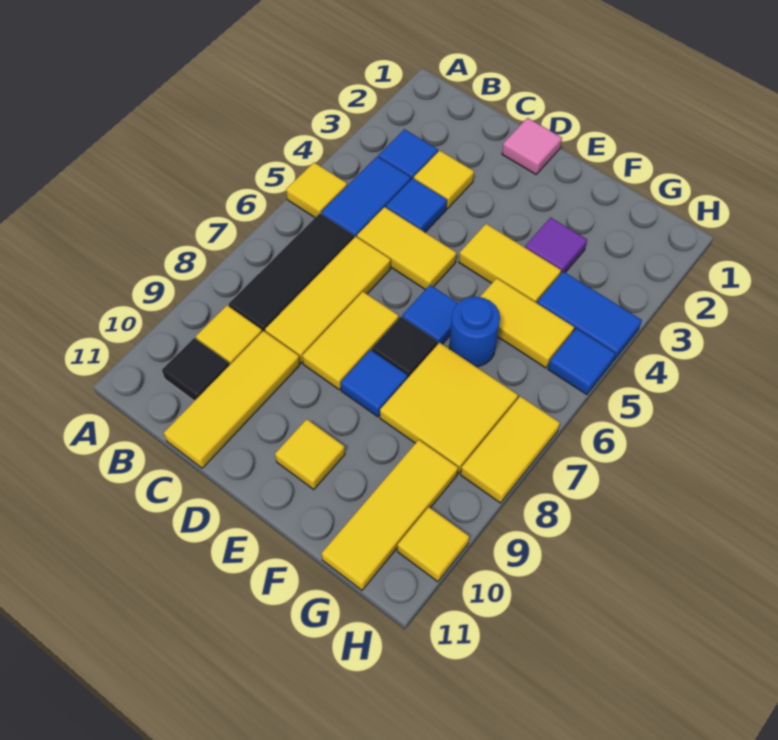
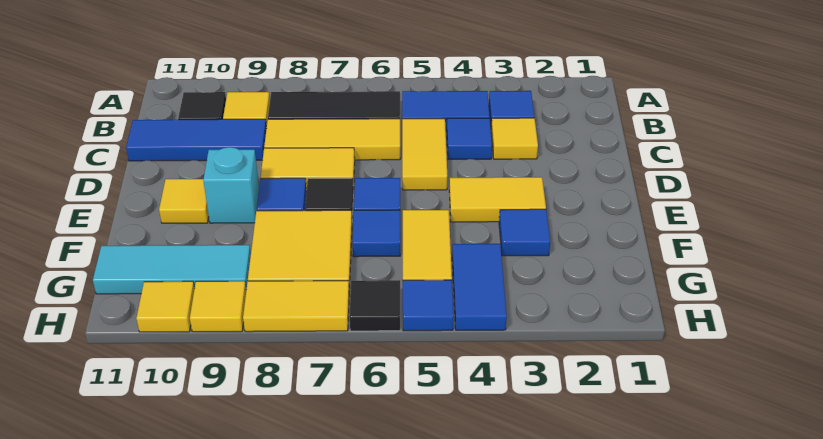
yellow 1x1 tile [286,163,347,218] -> yellow 1x1 tile moved to [190,281,246,332]
yellow 1x3 tile [164,331,300,468] -> blue 1x3 tile [126,119,267,161]
pink 1x1 tile [502,118,562,174] -> none
yellow 1x2 tile [459,224,561,303] -> yellow 1x2 tile turned to [449,177,546,222]
none -> cyan 1x1 brick [203,147,259,223]
purple 1x1 tile [525,217,587,274] -> blue 1x1 tile [499,209,550,256]
blue 1x1 round brick [449,297,500,367] -> blue 1x1 tile [353,210,400,257]
yellow 1x3 tile [322,440,458,590] -> cyan 1x3 tile [93,245,251,294]
none -> black 1x1 tile [350,280,400,331]

